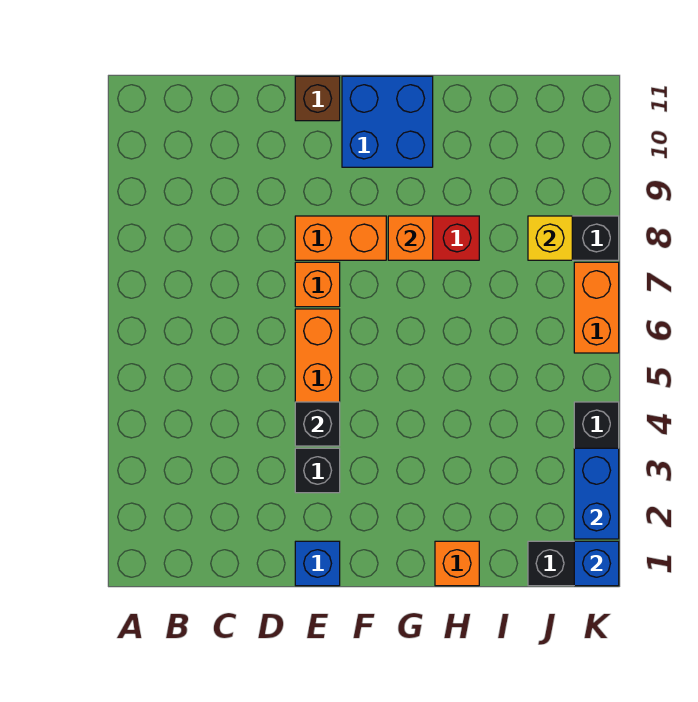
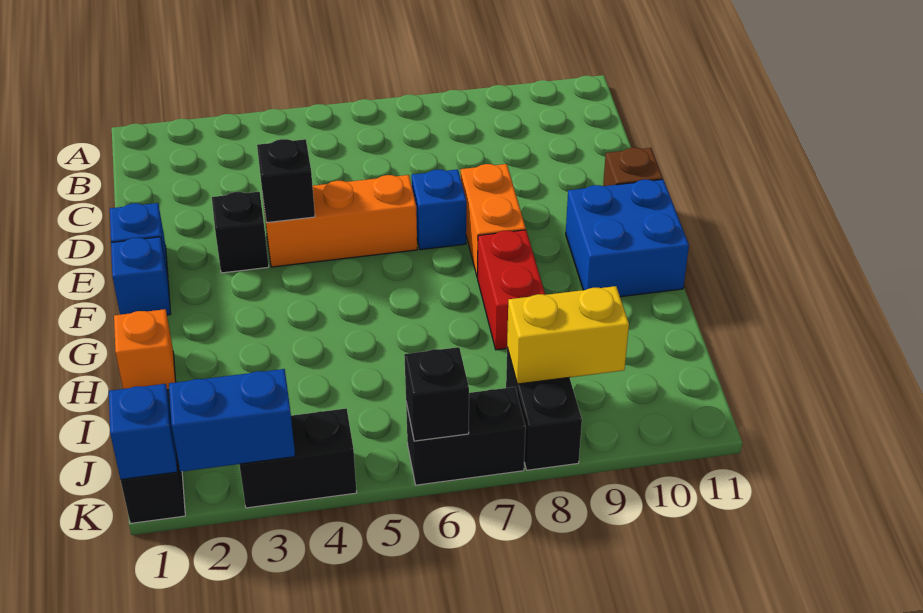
orange 1x1 brick [295,262,340,307] -> blue 1x1 brick [411,169,466,250]
none -> blue 1x1 brick [111,237,171,315]
orange 1x1 brick [388,216,433,260] -> none
yellow 1x1 brick [528,216,572,260] -> yellow 1x2 brick [507,286,629,384]
orange 1x2 brick [574,262,619,353] -> black 1x2 brick [406,387,526,485]
none -> black 1x1 brick [404,347,469,441]

